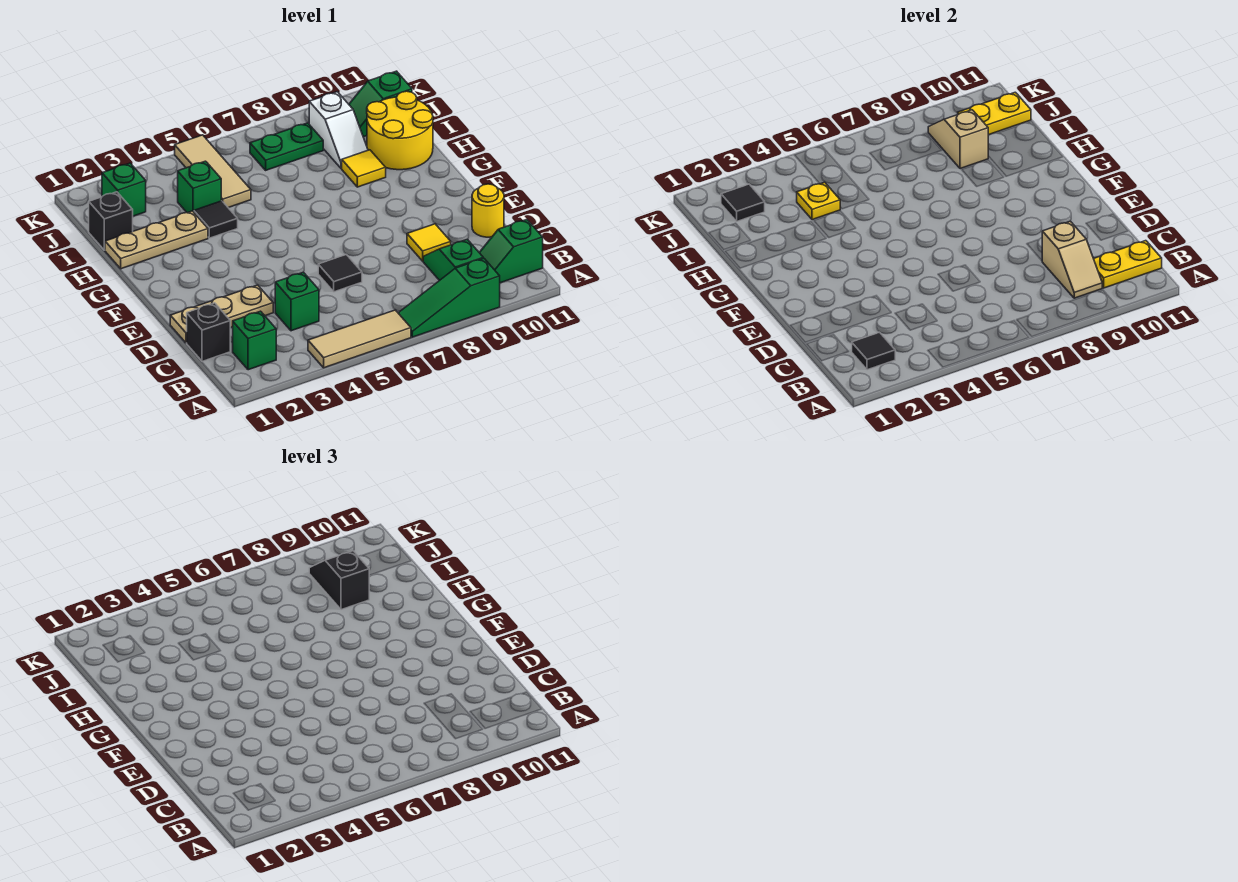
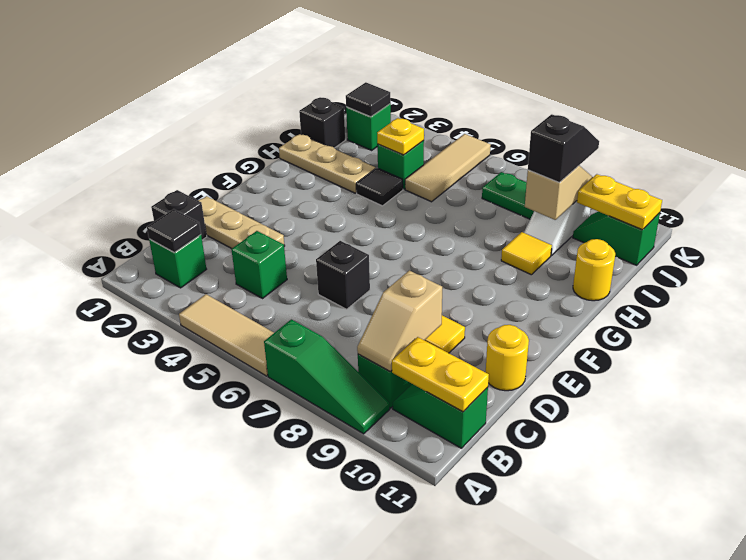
green 1x3 slope [398,258,500,337] -> green 1x3 slope turned to [264,319,390,434]
black 1x1 tile [318,255,362,292] -> black 1x1 brick [316,241,370,309]
yellow 2x2 round brick [367,91,433,170] -> yellow 1x1 round brick [573,239,615,301]

